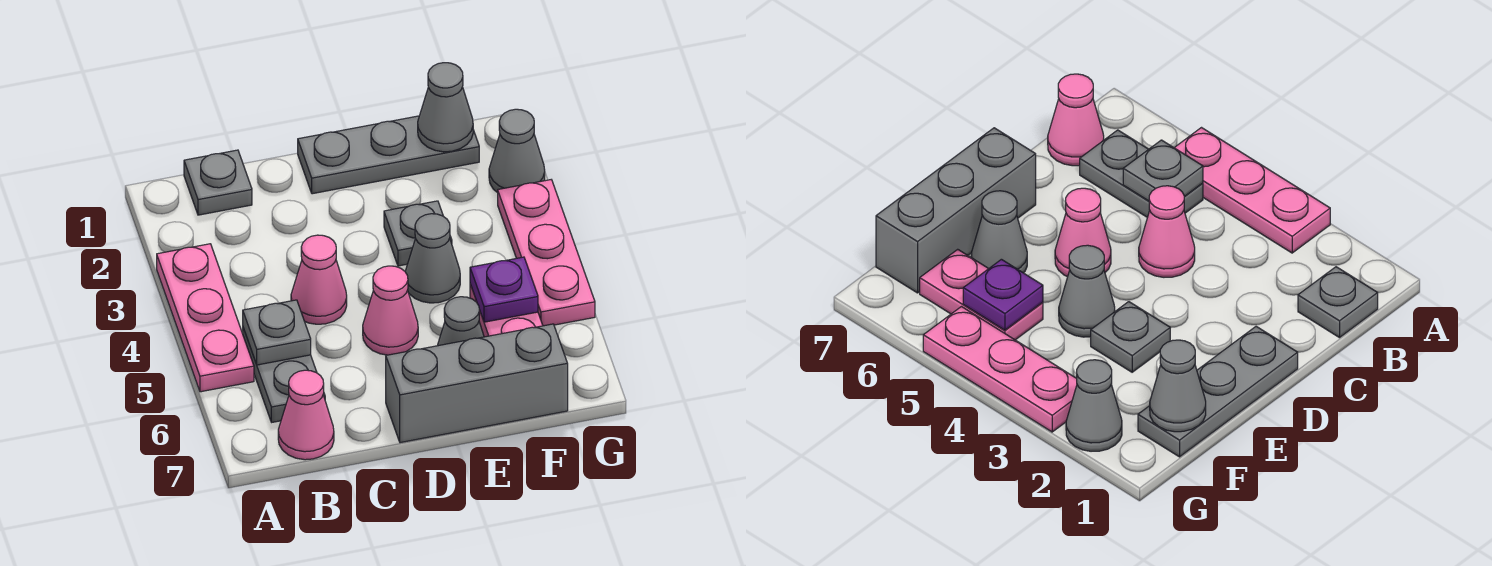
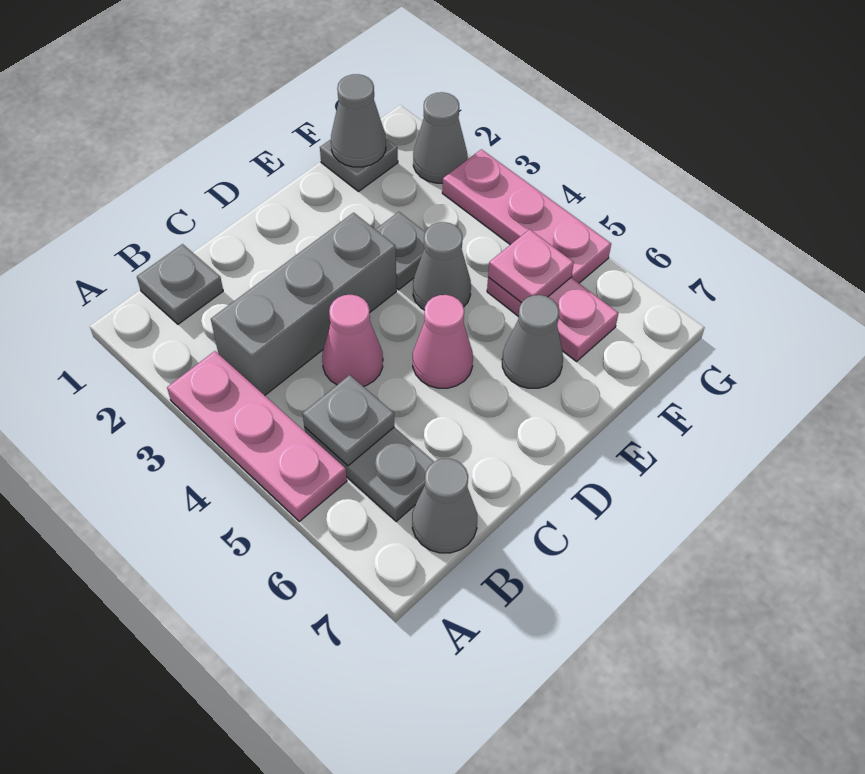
pink 1x1 cone [278,370,334,460] -> grey 1x1 cone [412,458,477,553]
grey 1x3 plate [298,116,479,194] -> grey 1x1 plate [320,139,398,191]
grey 1x3 brick [386,324,568,443] -> grey 1x3 brick moved to [211,213,396,395]
purple 1x1 plate [470,257,538,322] -> pink 1x1 plate [488,229,574,303]

